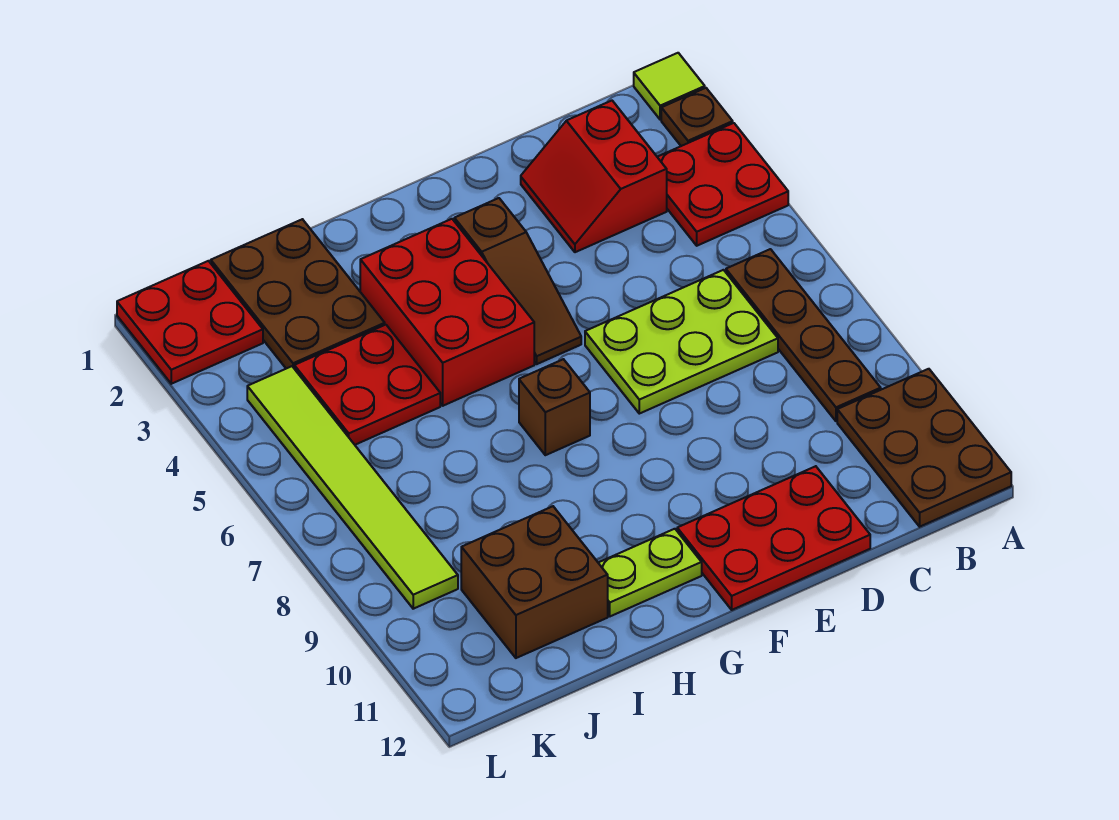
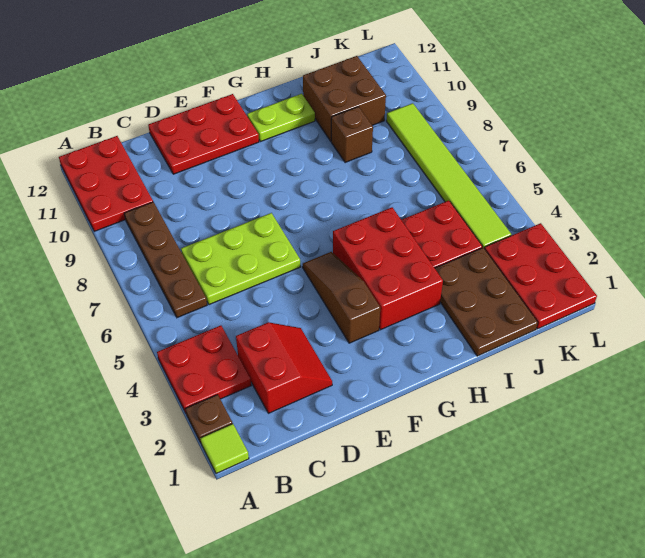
brown 2x3 plate [837,369,1011,527] -> red 2x3 plate [59,136,153,231]
brown 1x1 brick [519,359,590,455] -> brown 1x1 brick moved to [331,107,373,163]
red 2x2 plate [117,261,263,384] -> red 2x3 plate [484,223,597,329]

